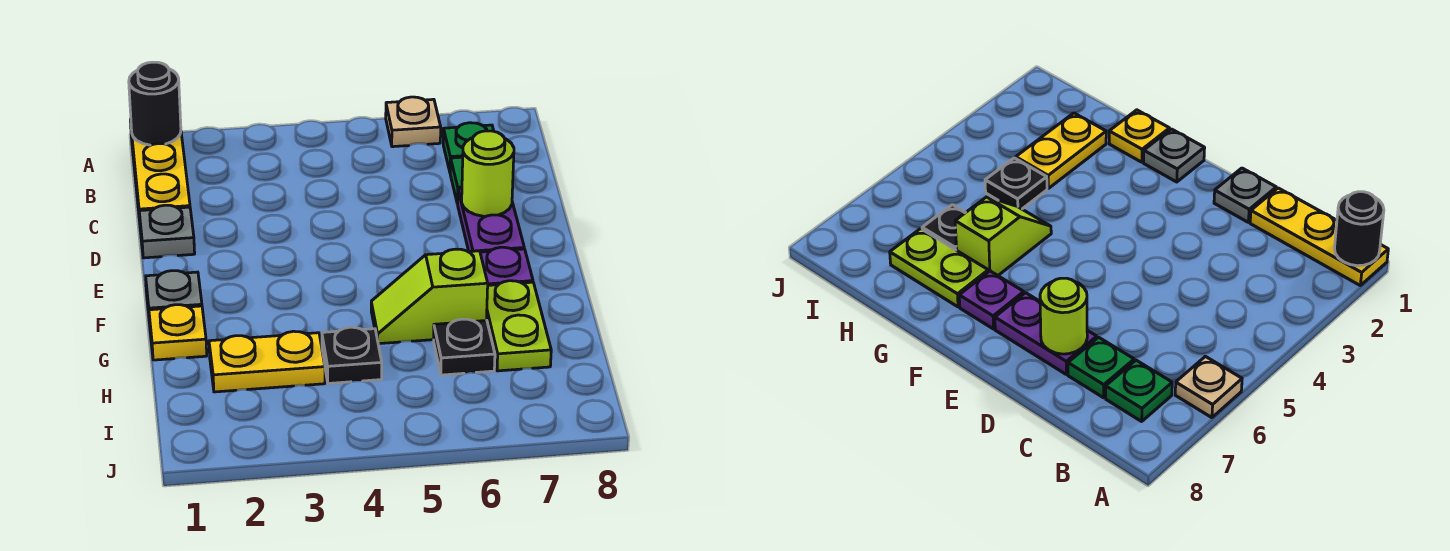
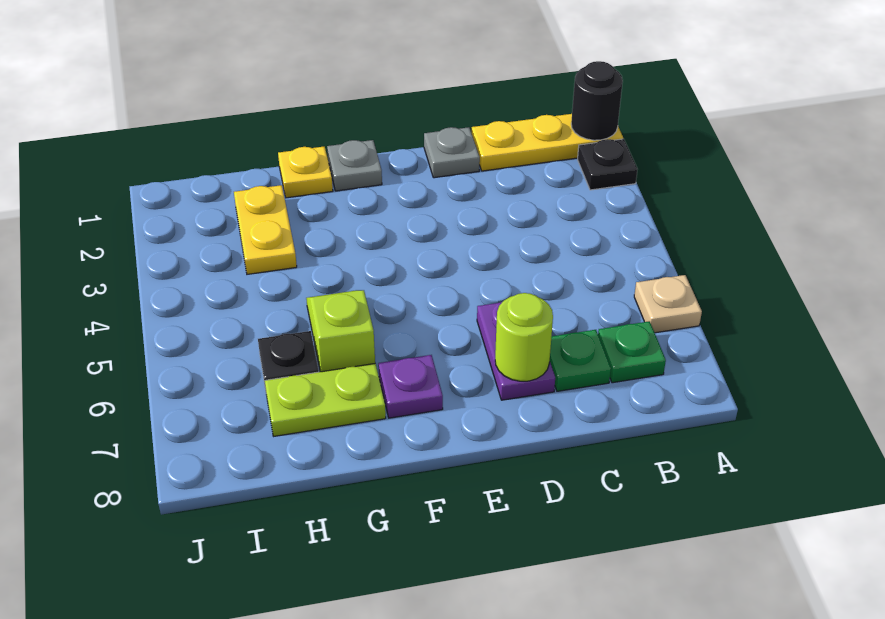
purple 1x2 plate [457,188,524,252] -> purple 1x2 plate turned to [477,302,555,400]
black 1x1 plate [322,327,382,383] -> black 1x1 plate moved to [578,139,638,190]

